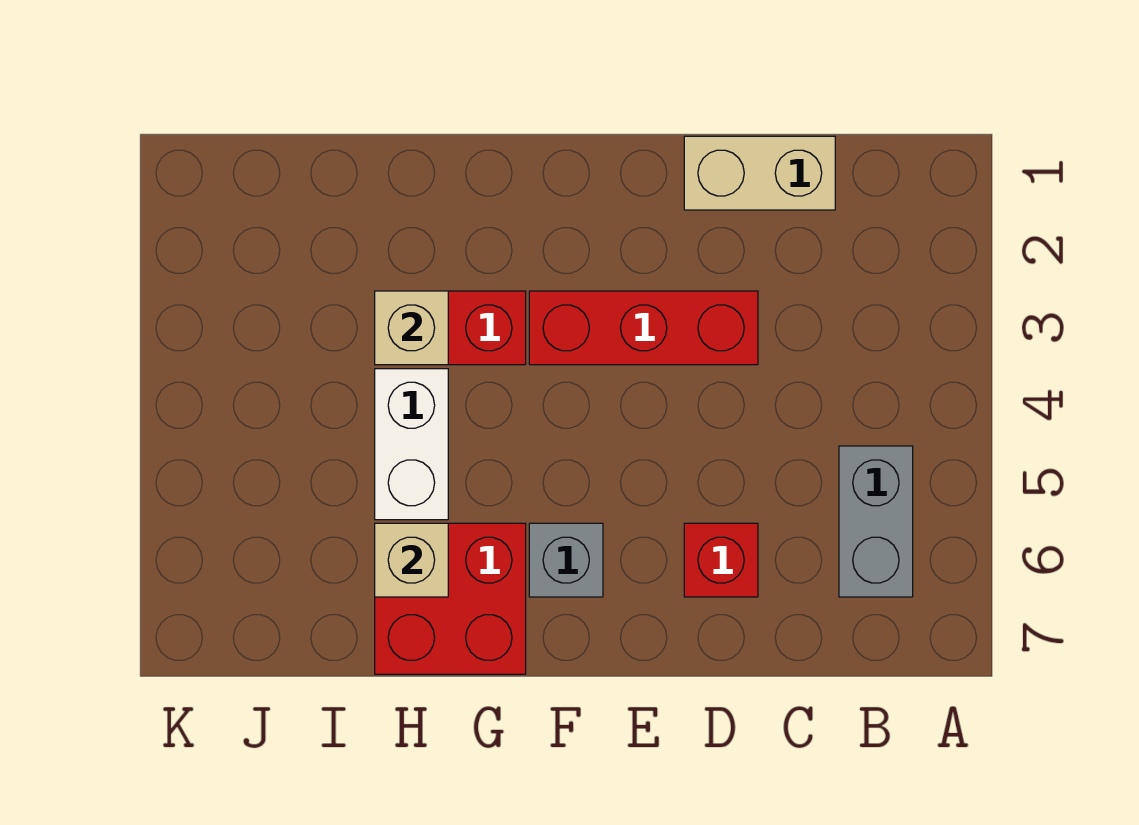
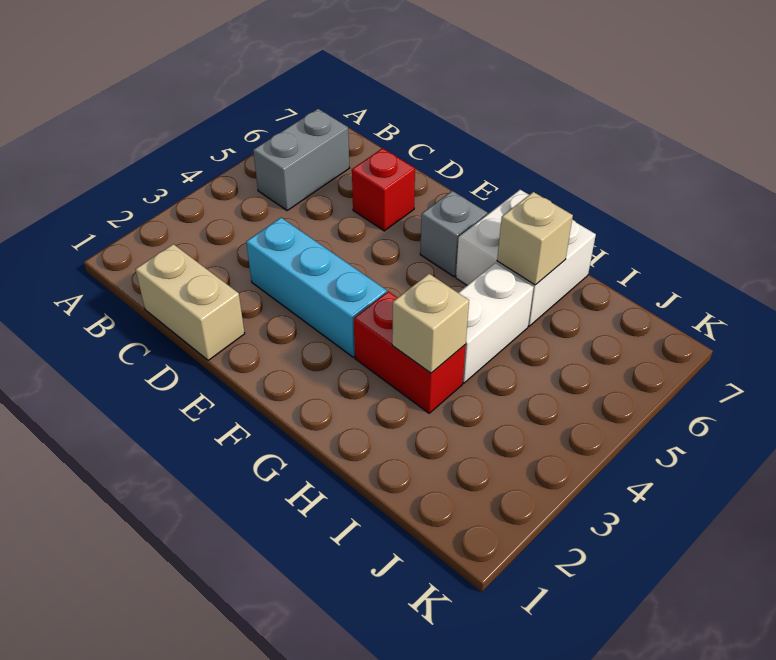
red 1x3 brick [529,291,758,365] -> cyan 1x3 brick [246,218,387,357]
red 2x2 brick [375,523,526,674] -> white 2x2 brick [456,190,596,326]

